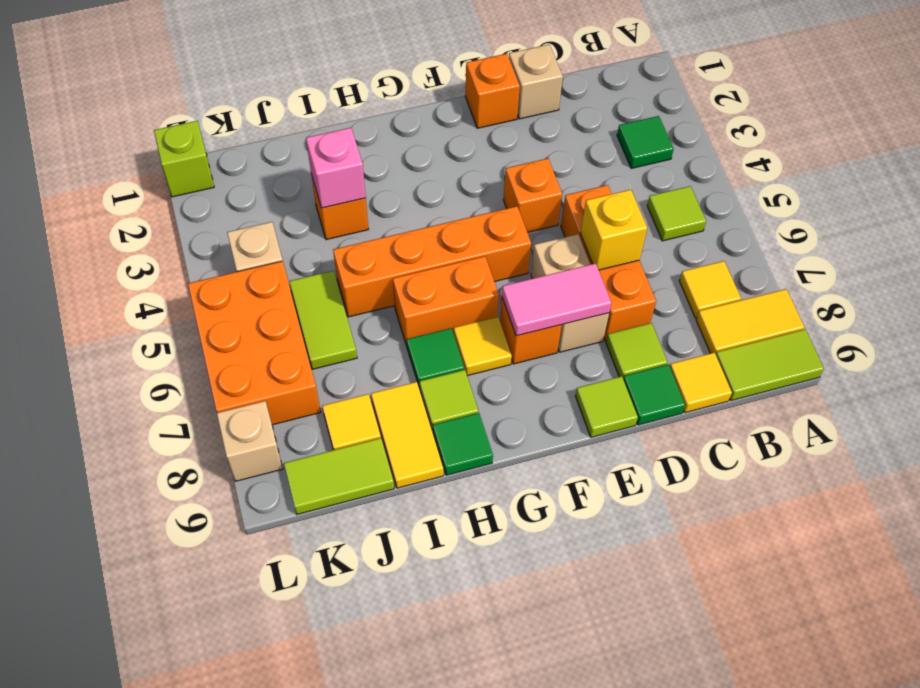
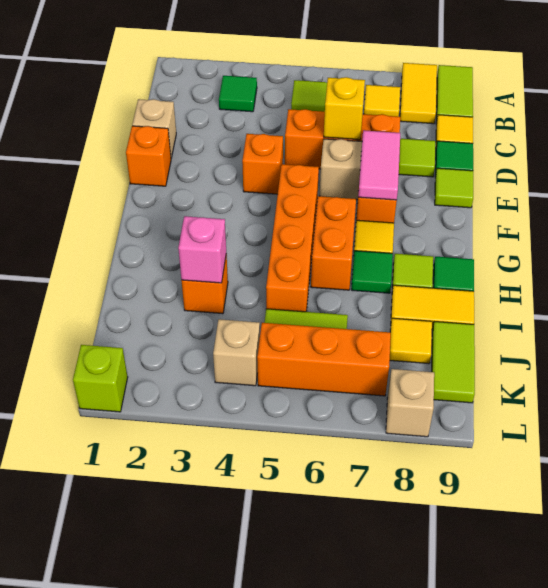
orange 2x3 brick [188,261,321,425] -> orange 1x3 brick [257,323,391,396]

